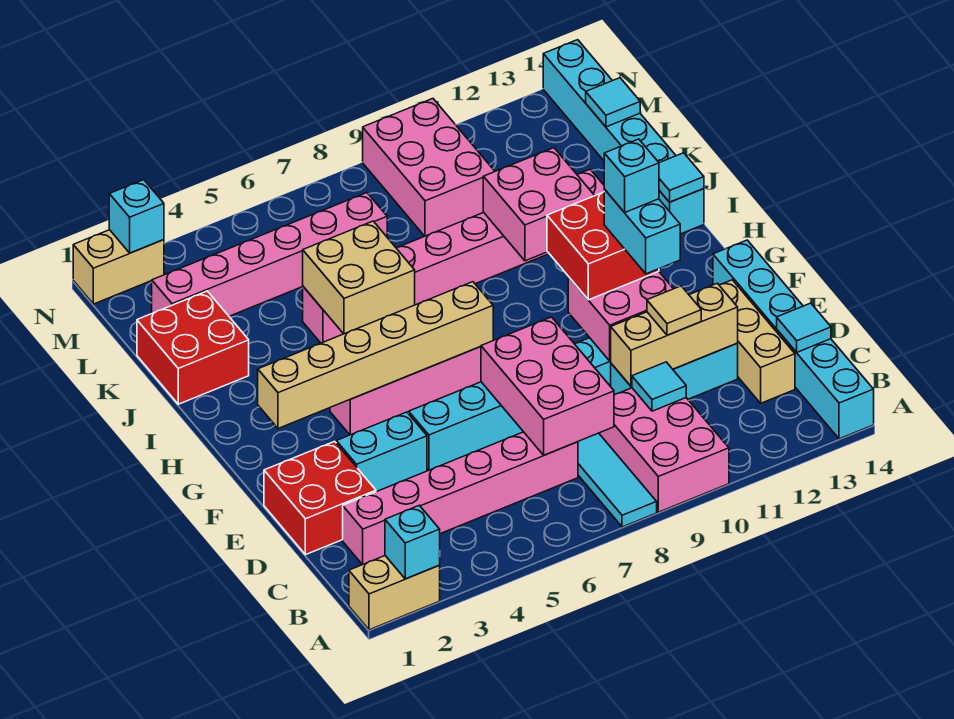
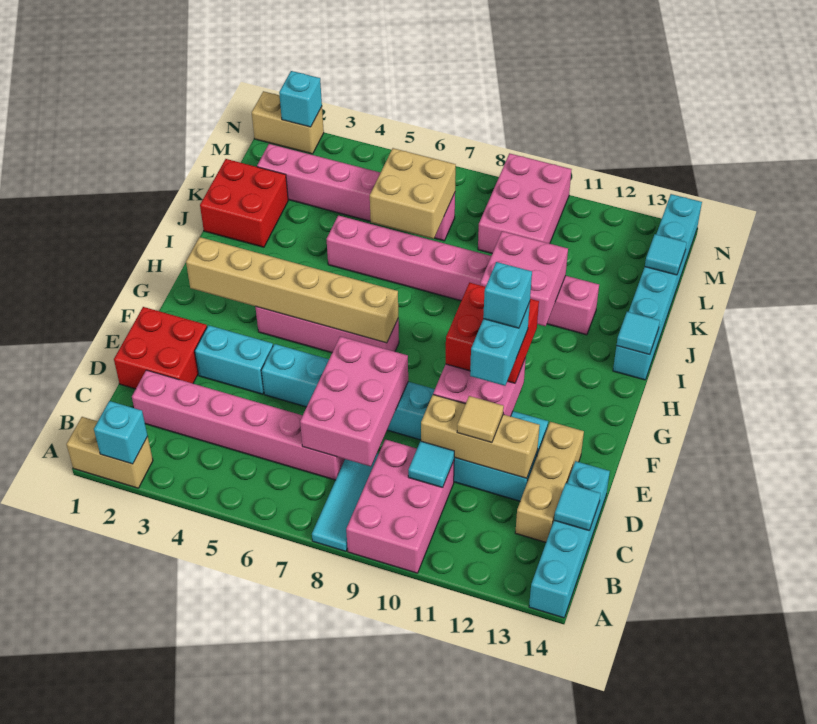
cyan 1x6 brick [713,240,874,439] -> cyan 1x4 brick [529,461,610,618]
tan 2x2 brick [303,221,415,334] -> tan 2x2 brick moved to [370,148,456,239]

